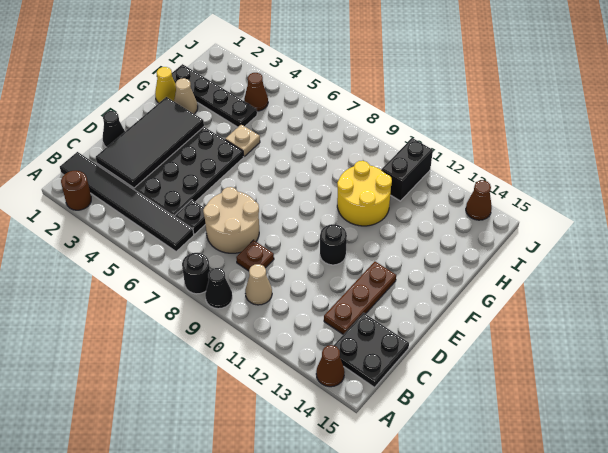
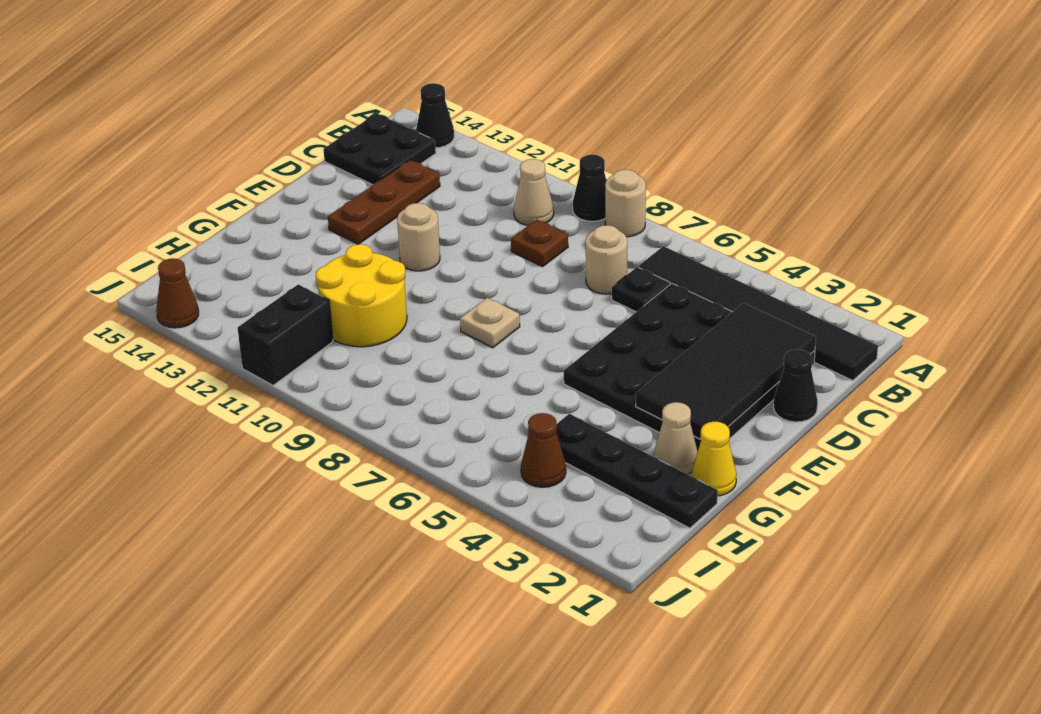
brown 1x1 round brick [61,171,91,210] -> none
black 1x1 round brick [182,253,210,294] -> tan 1x1 round brick [605,170,646,237]
brown 1x1 cone [316,345,345,387] -> black 1x1 cone [416,83,454,148]
tan 2x2 round brick [203,187,259,253] -> tan 1x1 round brick [586,225,627,294]
black 1x1 round brick [320,224,347,265] -> tan 1x1 round brick [397,203,440,271]
tan 1x1 plate [225,124,260,156] -> tan 1x1 plate moved to [460,298,520,348]

